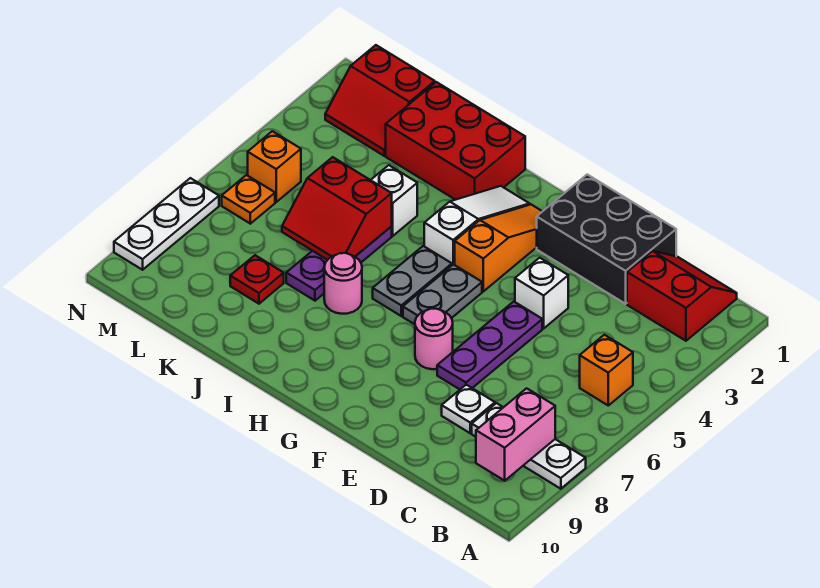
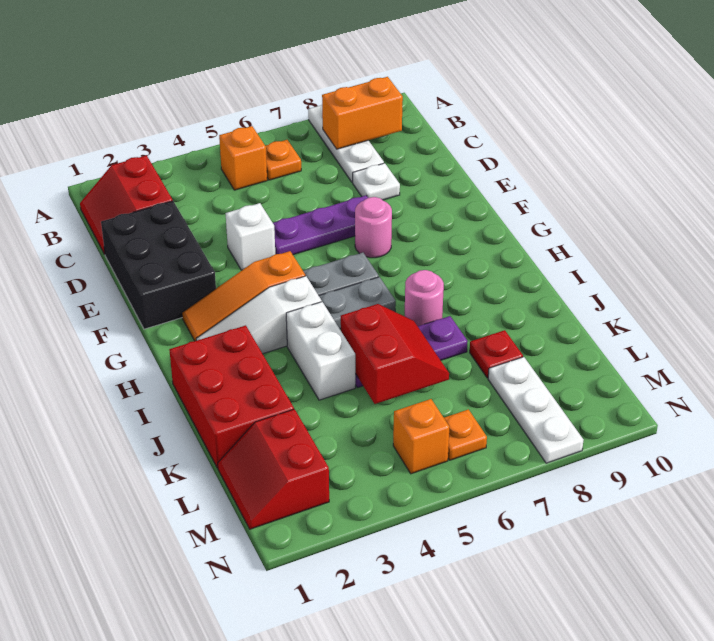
none -> orange 1x1 plate [266,140,301,180]
pink 1x2 brick [476,388,555,481] -> orange 1x2 brick [322,77,403,149]
white 1x1 brick [371,165,417,236] -> white 1x2 brick [286,302,355,400]
red 2x2 slope [325,45,435,156] -> red 2x2 slope turned to [218,409,329,529]
white 1x3 plate [114,178,219,270] -> white 1x3 plate turned to [488,357,583,463]

